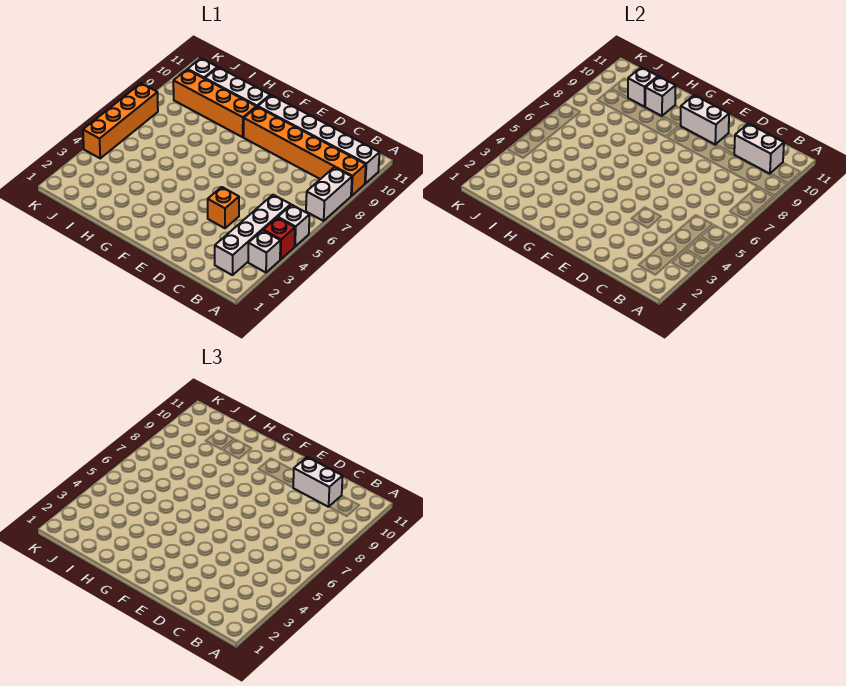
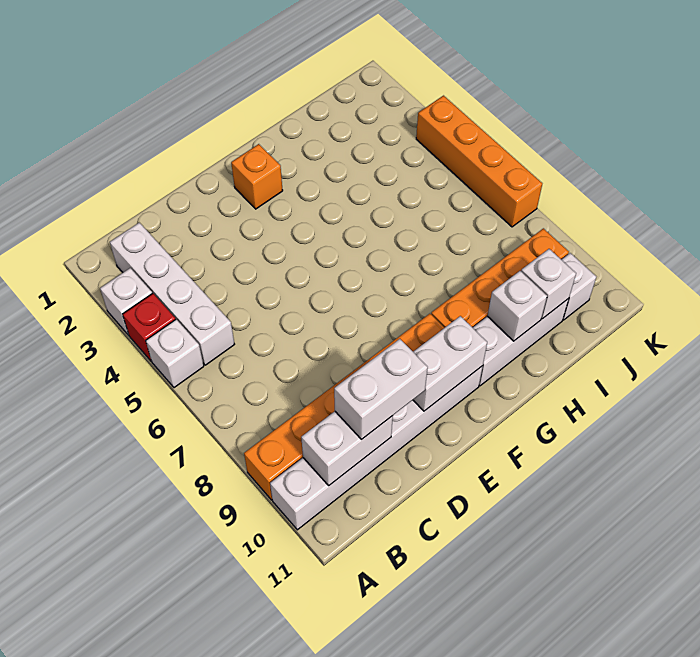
white 1x2 brick [306,167,352,221] -> none
orange 1x1 brick [208,187,239,228] -> orange 1x1 brick moved to [231,144,283,209]

